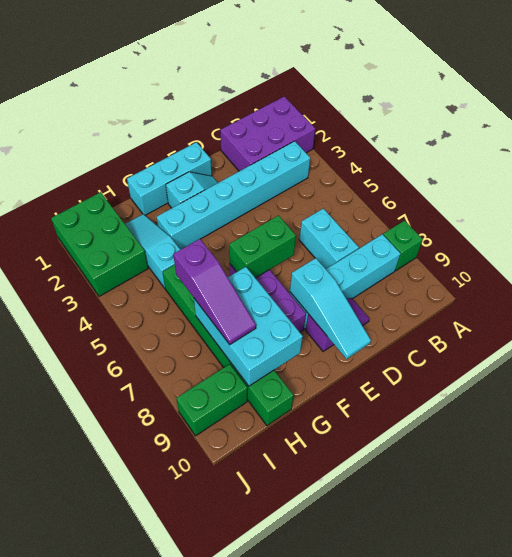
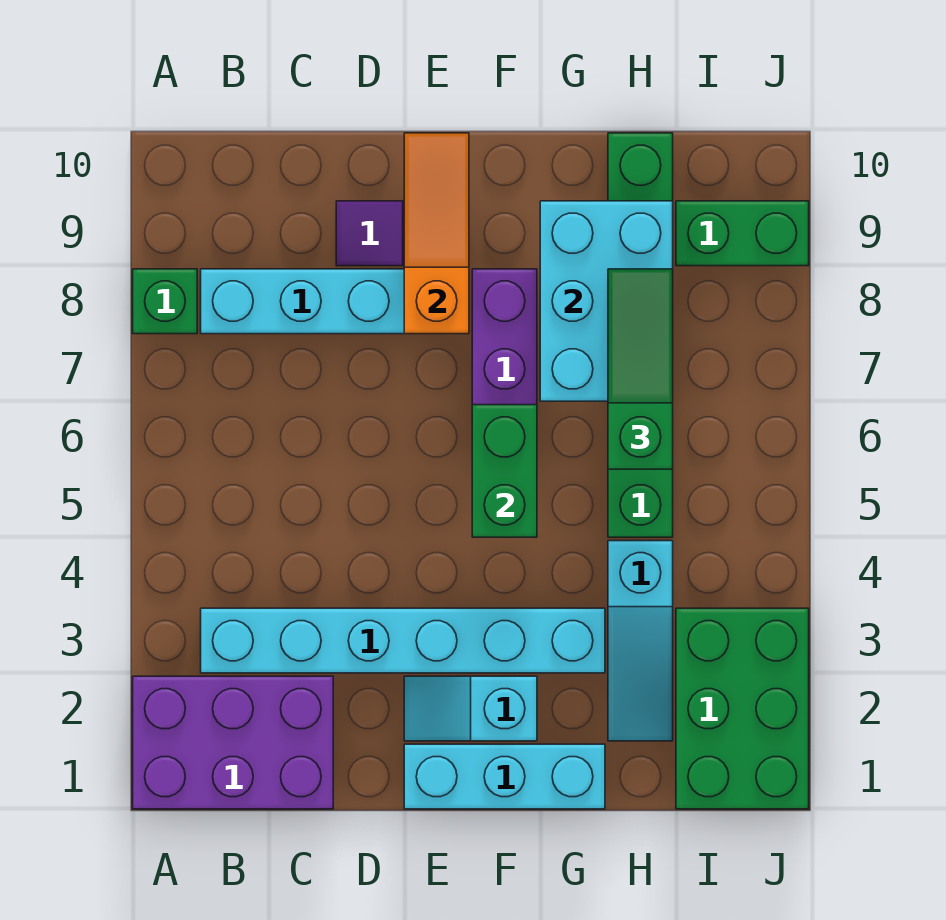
cyan 1x2 brick [299,208,359,269] -> none
green 1x2 brick [229,215,296,278] -> green 1x2 brick turned to [472,405,537,537]
cyan 1x3 slope [290,258,371,359] -> orange 1x3 slope [404,133,469,334]
purple 1x3 slope [173,239,256,344] -> green 1x3 slope [608,269,673,469]

